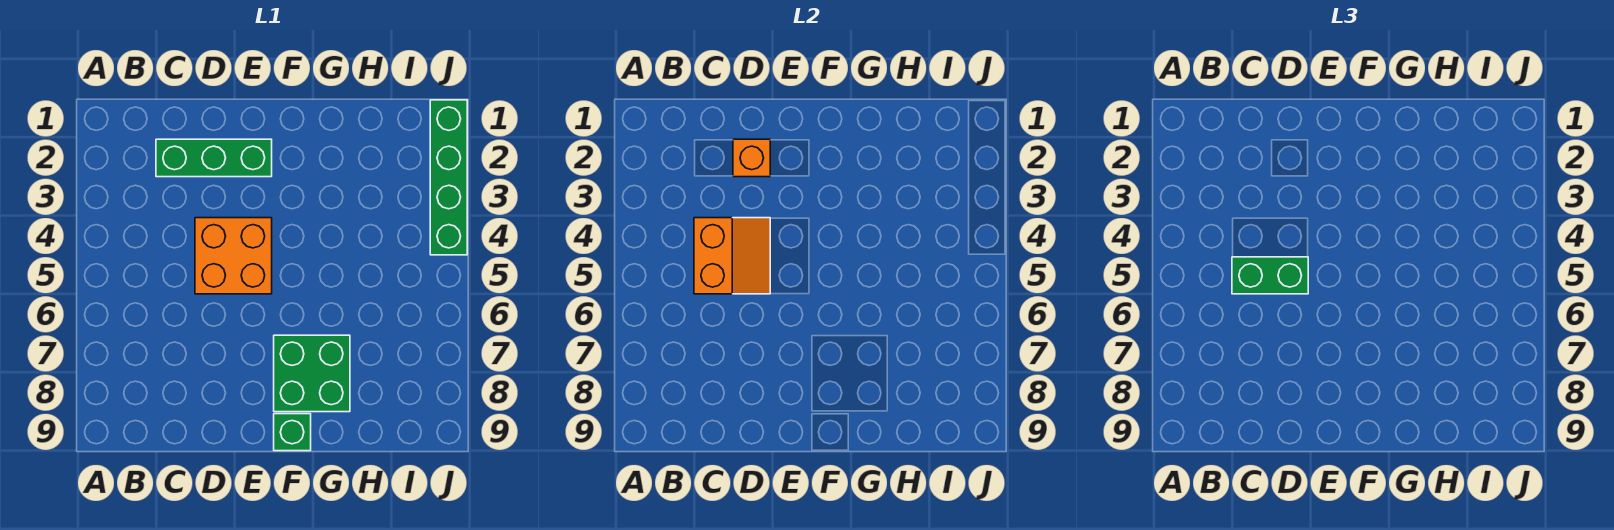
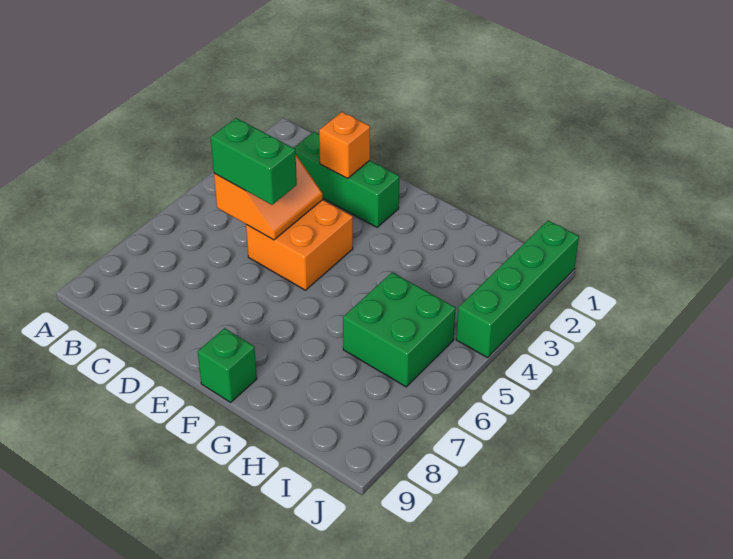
green 2x2 brick [274,335,350,412] -> green 2x2 brick moved to [343,272,456,387]

